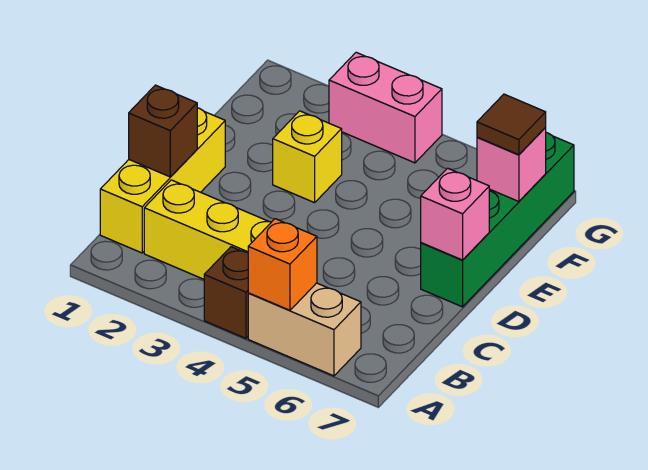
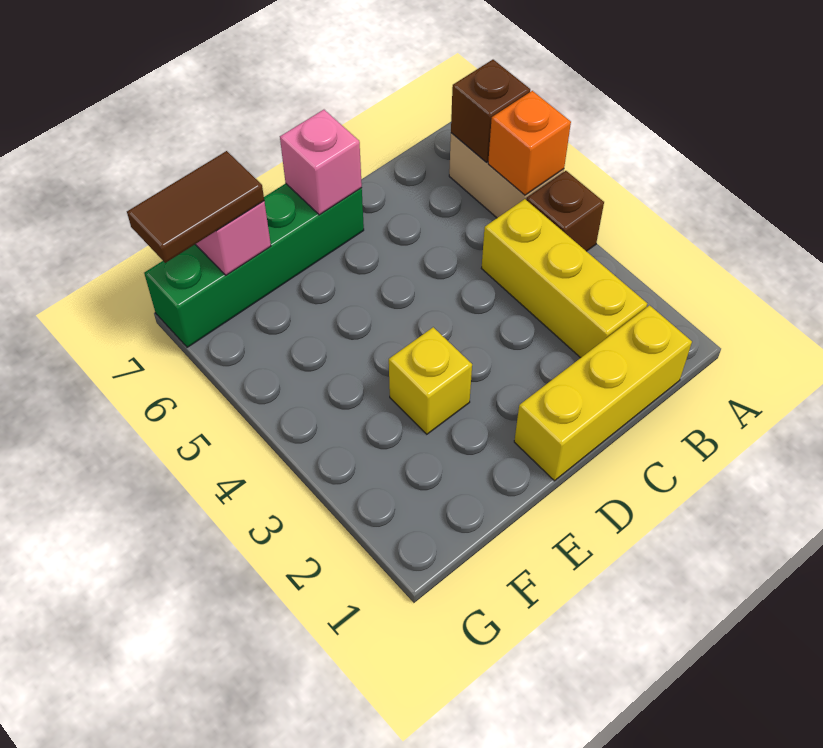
brown 1x1 brick [129,85,197,177] -> brown 1x1 brick moved to [451,60,530,162]
brown 1x1 tile [477,94,546,155] -> brown 1x2 tile [127,151,264,263]
pink 1x2 brick [329,52,442,163] -> none

